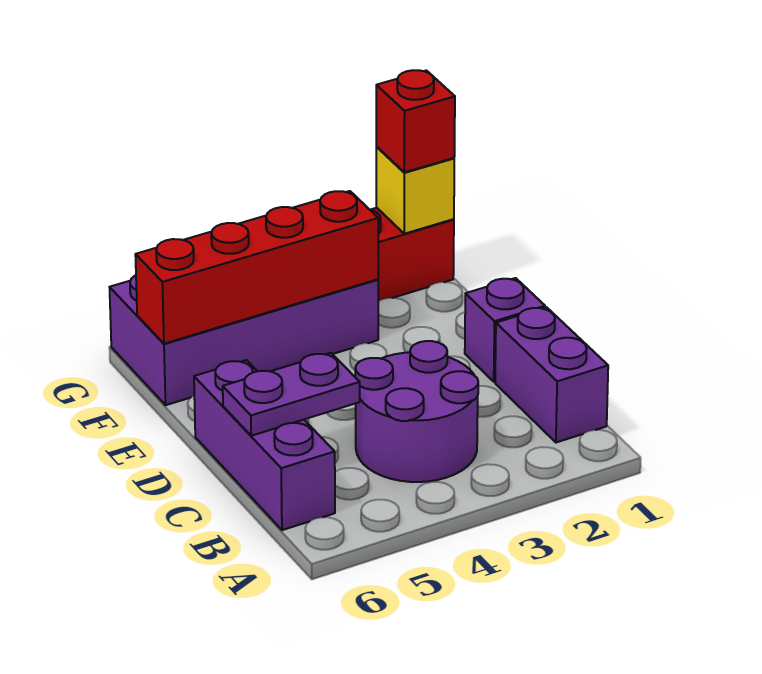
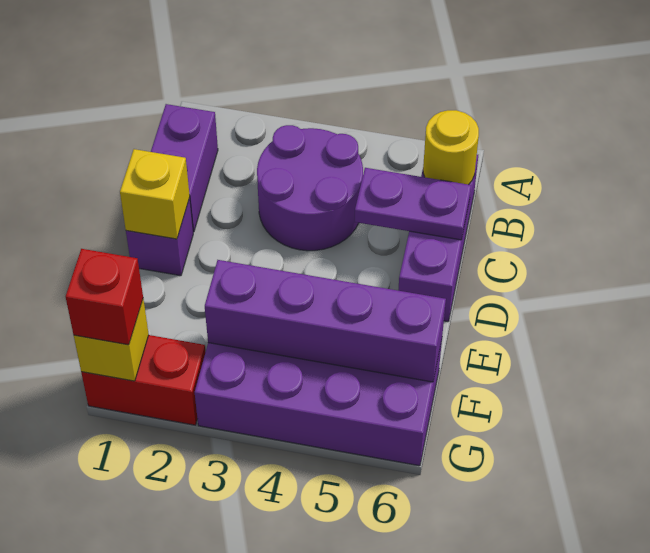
none -> yellow 1x1 round brick [423,110,479,185]
none -> yellow 1x1 brick [120,149,190,239]
red 1x4 brick [135,191,378,344] -> purple 1x4 brick [205,260,446,382]

